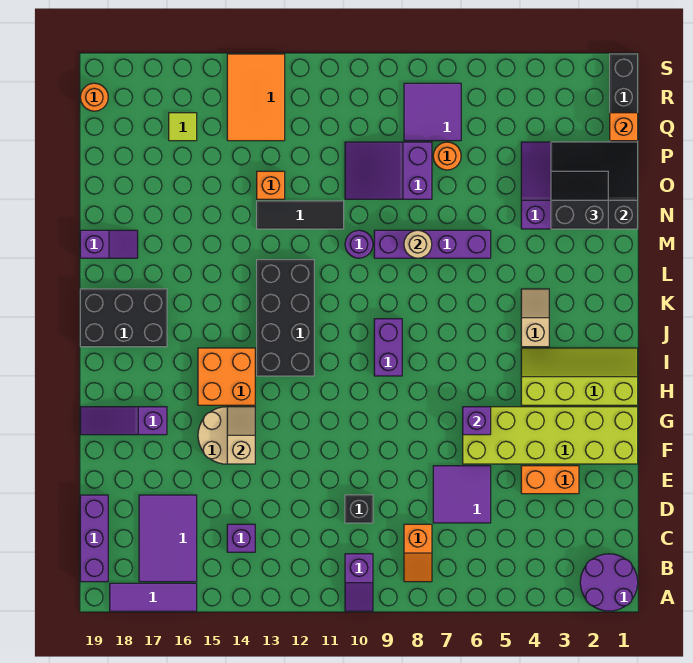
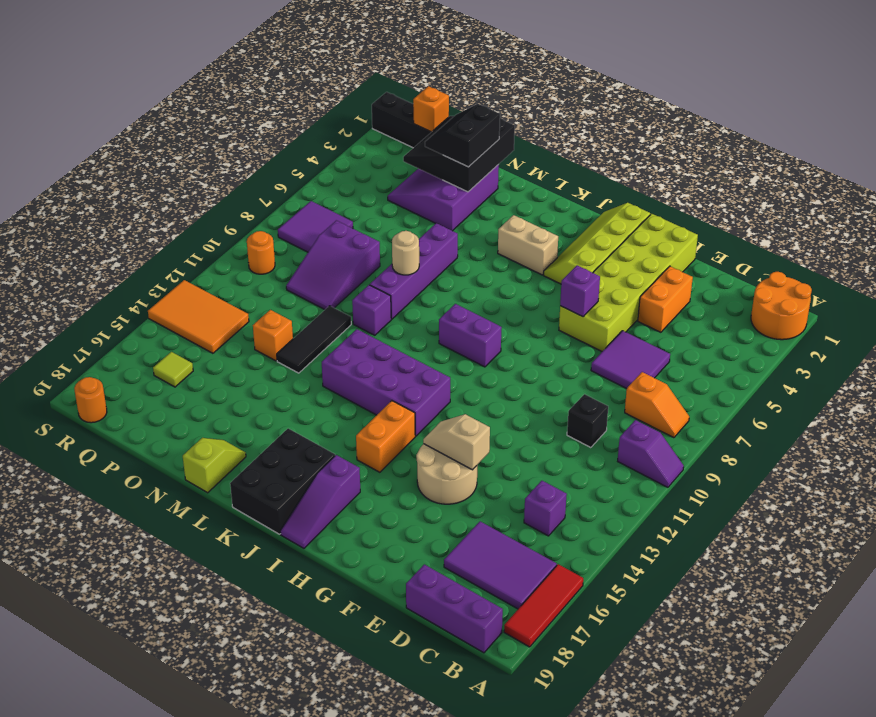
purple 2x2 round brick [580,554,638,611] -> orange 2x2 round brick [751,272,812,340]
purple 1x3 tile [110,583,197,611] -> red 1x3 tile [504,564,583,647]
purple 1x3 slope [80,407,167,435] -> purple 1x3 slope moved to [280,455,360,548]
orange 2x2 brick [198,348,255,405] -> orange 1x2 brick [356,401,415,472]
black 2x4 brick [257,260,314,376] -> purple 2x4 brick [322,329,450,436]
tan 1x2 slope [521,289,549,347] -> tan 1x2 brick [498,215,558,275]
purple 1x1 round brick [345,230,373,258] -> purple 1x1 brick [352,285,391,335]
purple 1x2 slope [80,230,138,258] -> lime 1x2 slope [183,438,246,493]
orange 1x1 round brick [433,142,461,170] -> orange 1x1 round brick moved to [247,231,275,274]

